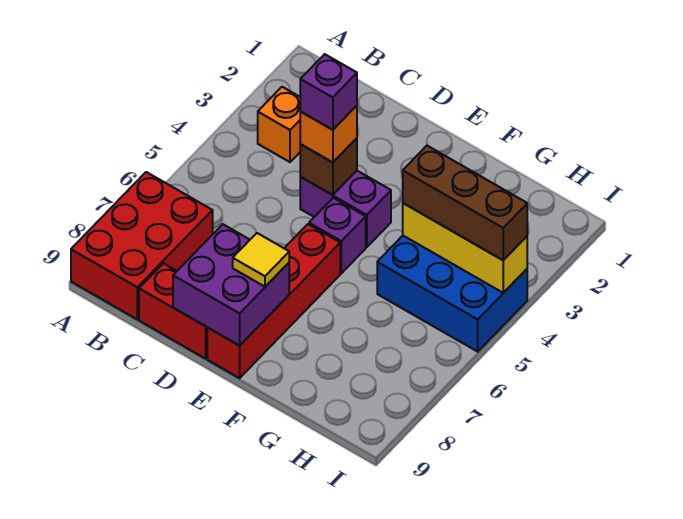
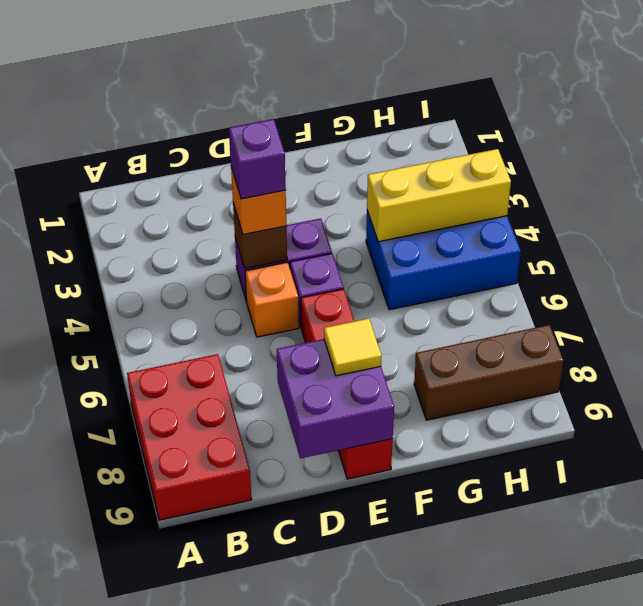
orange 1x1 brick [258,87,300,162] -> orange 1x1 brick moved to [245,262,299,337]
red 1x2 brick [139,263,207,359] -> none
brown 1x3 brick [403,146,527,260] -> brown 1x3 brick moved to [414,325,564,420]

